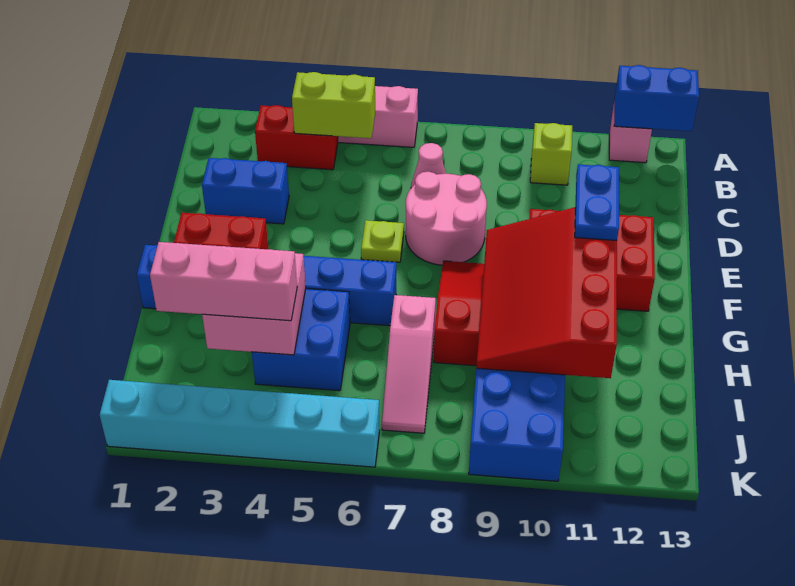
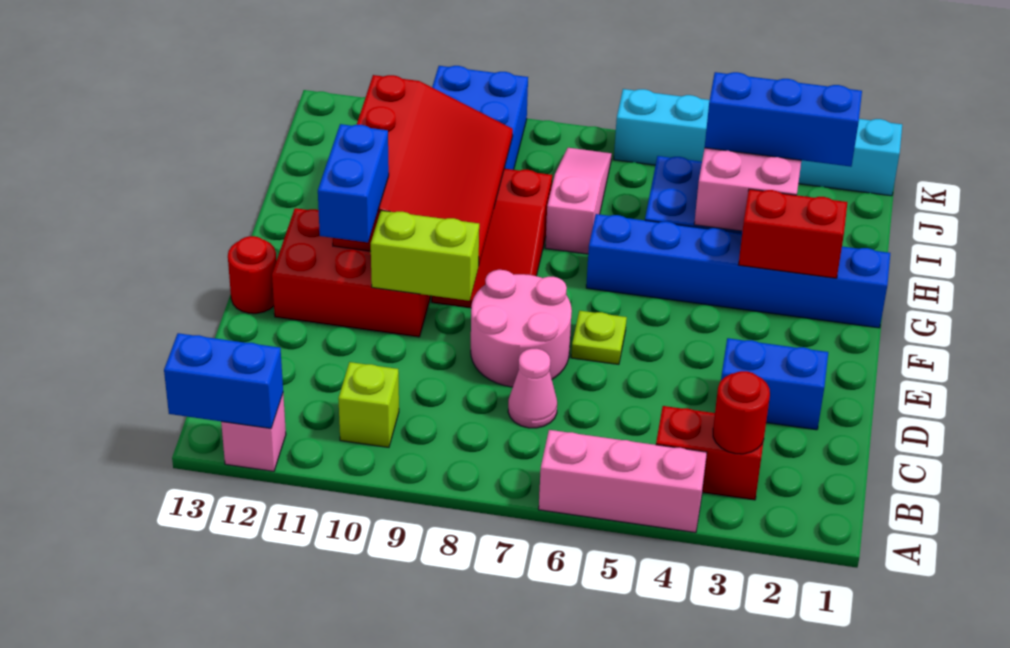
none -> red 1x1 round brick [713,371,770,454]
lime 1x2 brick [292,72,375,138] -> lime 1x2 brick moved to [371,210,479,301]
blue 1x2 plate [575,164,619,240] -> blue 1x2 brick [318,124,389,242]
none -> red 1x1 round brick [228,236,276,314]
pink 1x3 brick [150,242,297,321] -> blue 1x3 brick [705,72,862,167]

